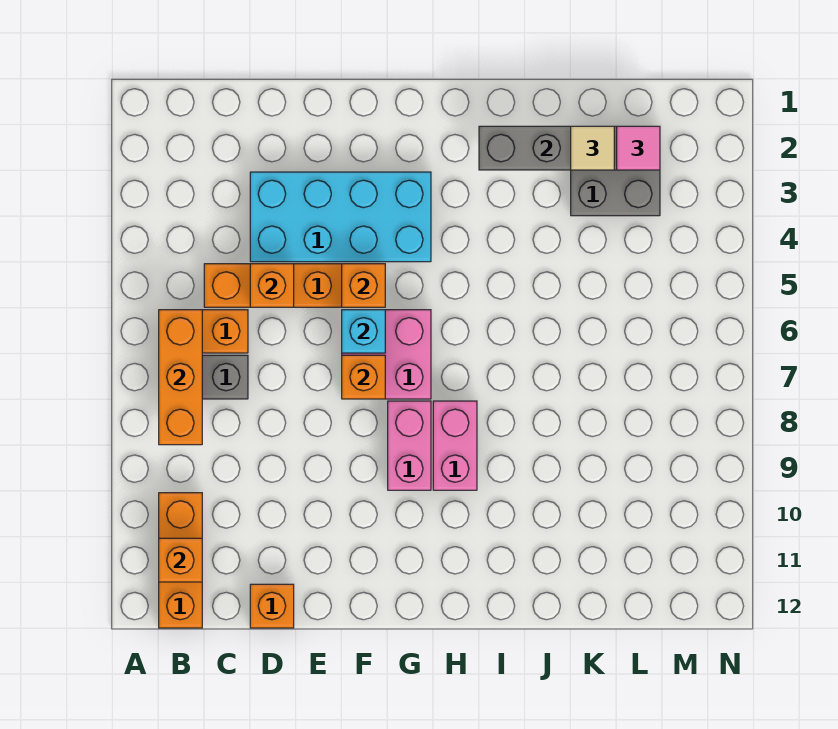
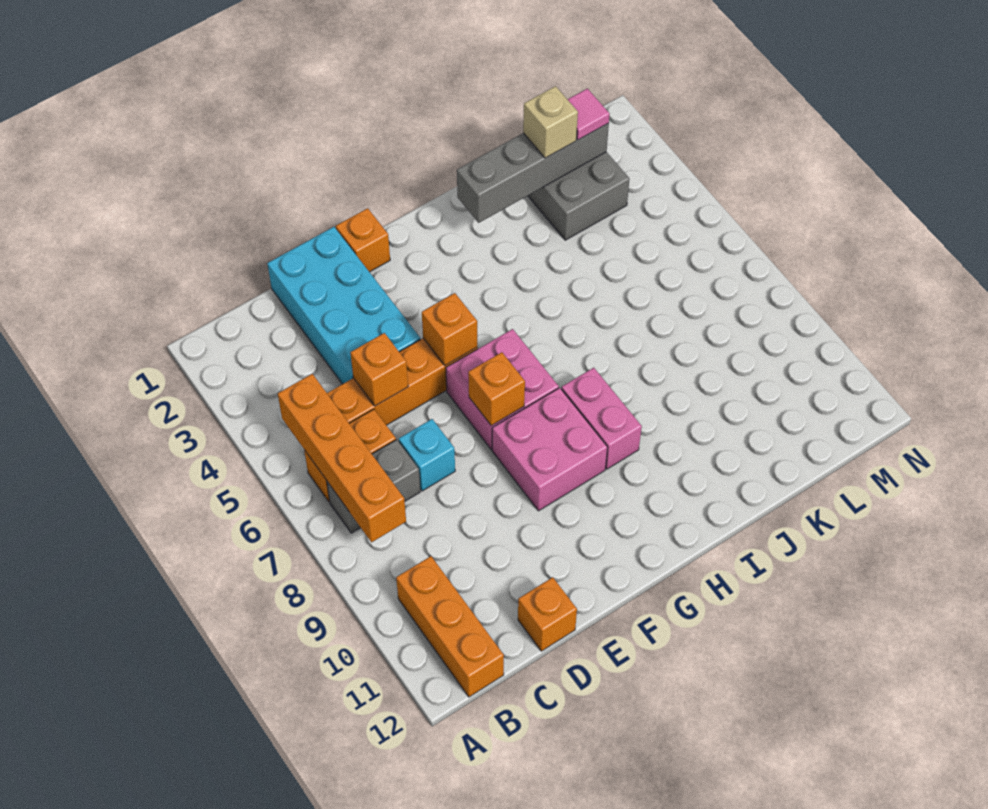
orange 1x3 brick [159,310,202,445] -> orange 1x4 brick [278,374,406,542]
orange 1x1 brick [159,538,202,582] -> orange 1x1 brick moved to [336,208,390,272]
cyan 2x4 brick [250,172,431,262] -> cyan 2x4 brick turned to [267,227,420,384]
cyan 1x1 brick [342,310,385,353] -> cyan 1x1 brick moved to [399,419,455,491]
pink 1x2 brick [388,401,431,490] -> pink 2x2 brick [492,388,607,511]
tan 1x1 tile [571,126,614,170] -> tan 1x1 brick [523,86,578,158]

